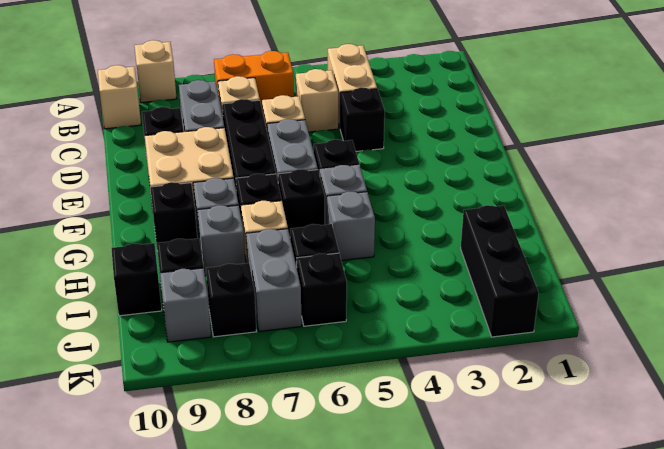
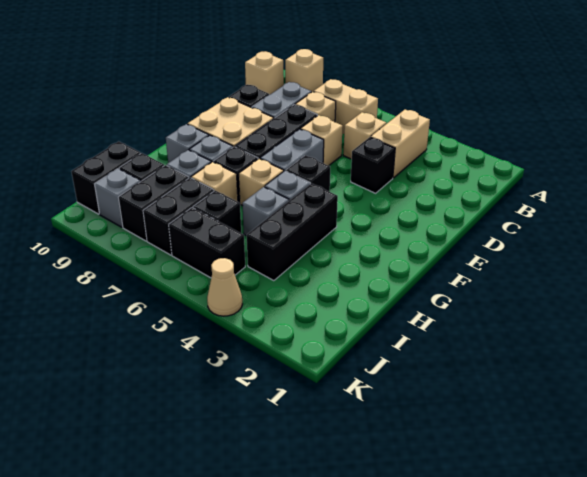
orange 1x2 brick [214,51,294,107] -> tan 1x2 brick [314,79,378,134]
black 1x1 brick [278,169,325,235] -> tan 1x1 brick [239,159,284,206]
black 1x1 brick [150,182,197,244] -> grey 1x1 brick [166,124,209,163]
black 1x3 brick [461,205,539,337] -> black 1x3 brick moved to [247,183,338,281]
grey 1x2 brick [246,229,302,332] -> black 1x2 brick [143,178,214,255]
black 1x1 brick [112,243,162,316] -> black 1x2 brick [71,141,141,214]
black 1x1 brick [297,253,347,326] -> black 1x2 brick [169,208,245,278]
black 1x1 brick [206,263,256,337] -> black 1x2 brick [118,165,189,241]
none -> tan 1x1 cone [207,258,242,316]

